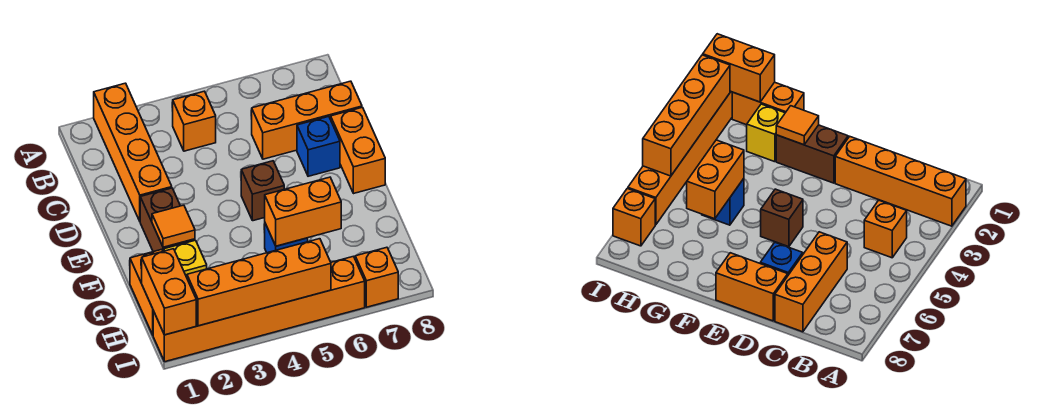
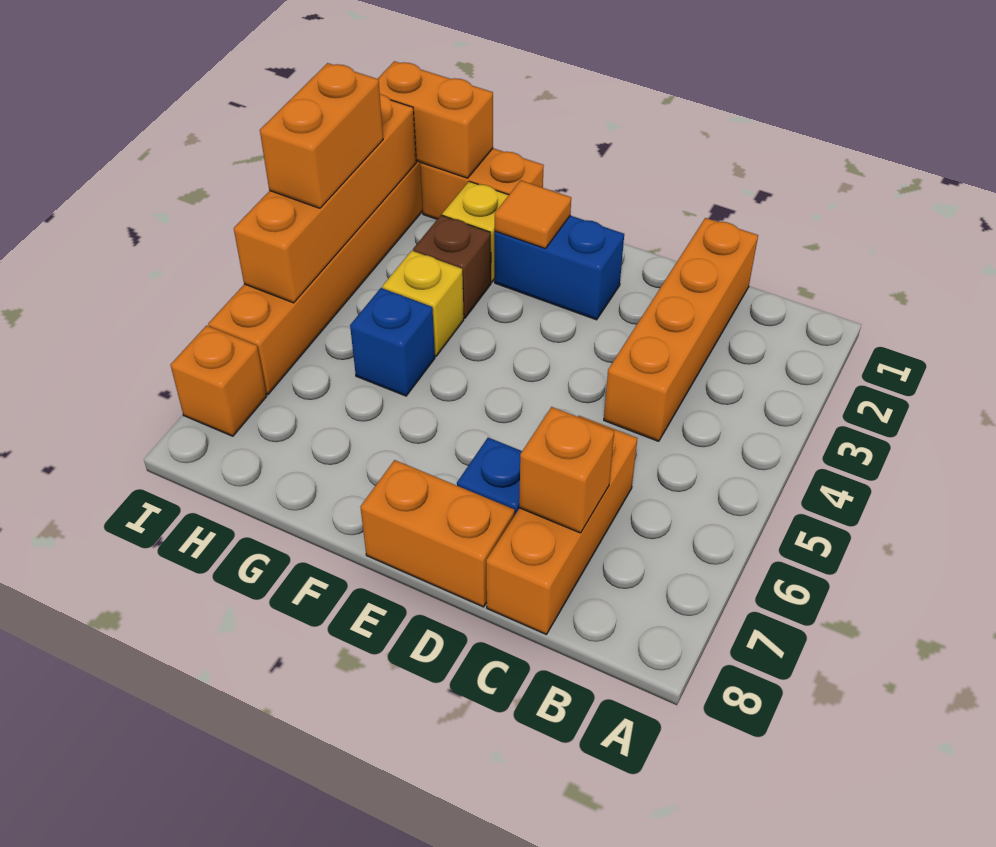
orange 1x4 brick [94,83,172,221] -> orange 1x4 brick turned to [604,218,758,441]
orange 1x1 brick [173,91,216,151] -> orange 1x1 brick moved to [519,407,614,533]
brown 1x2 brick [140,188,195,252] -> blue 1x2 brick [495,216,624,320]
brown 1x1 brick [241,161,284,221] -> brown 1x1 brick moved to [413,215,491,318]
none -> yellow 1x1 brick [382,251,464,356]
orange 1x2 brick [265,177,341,246] -> orange 1x2 brick moved to [260,63,383,208]

